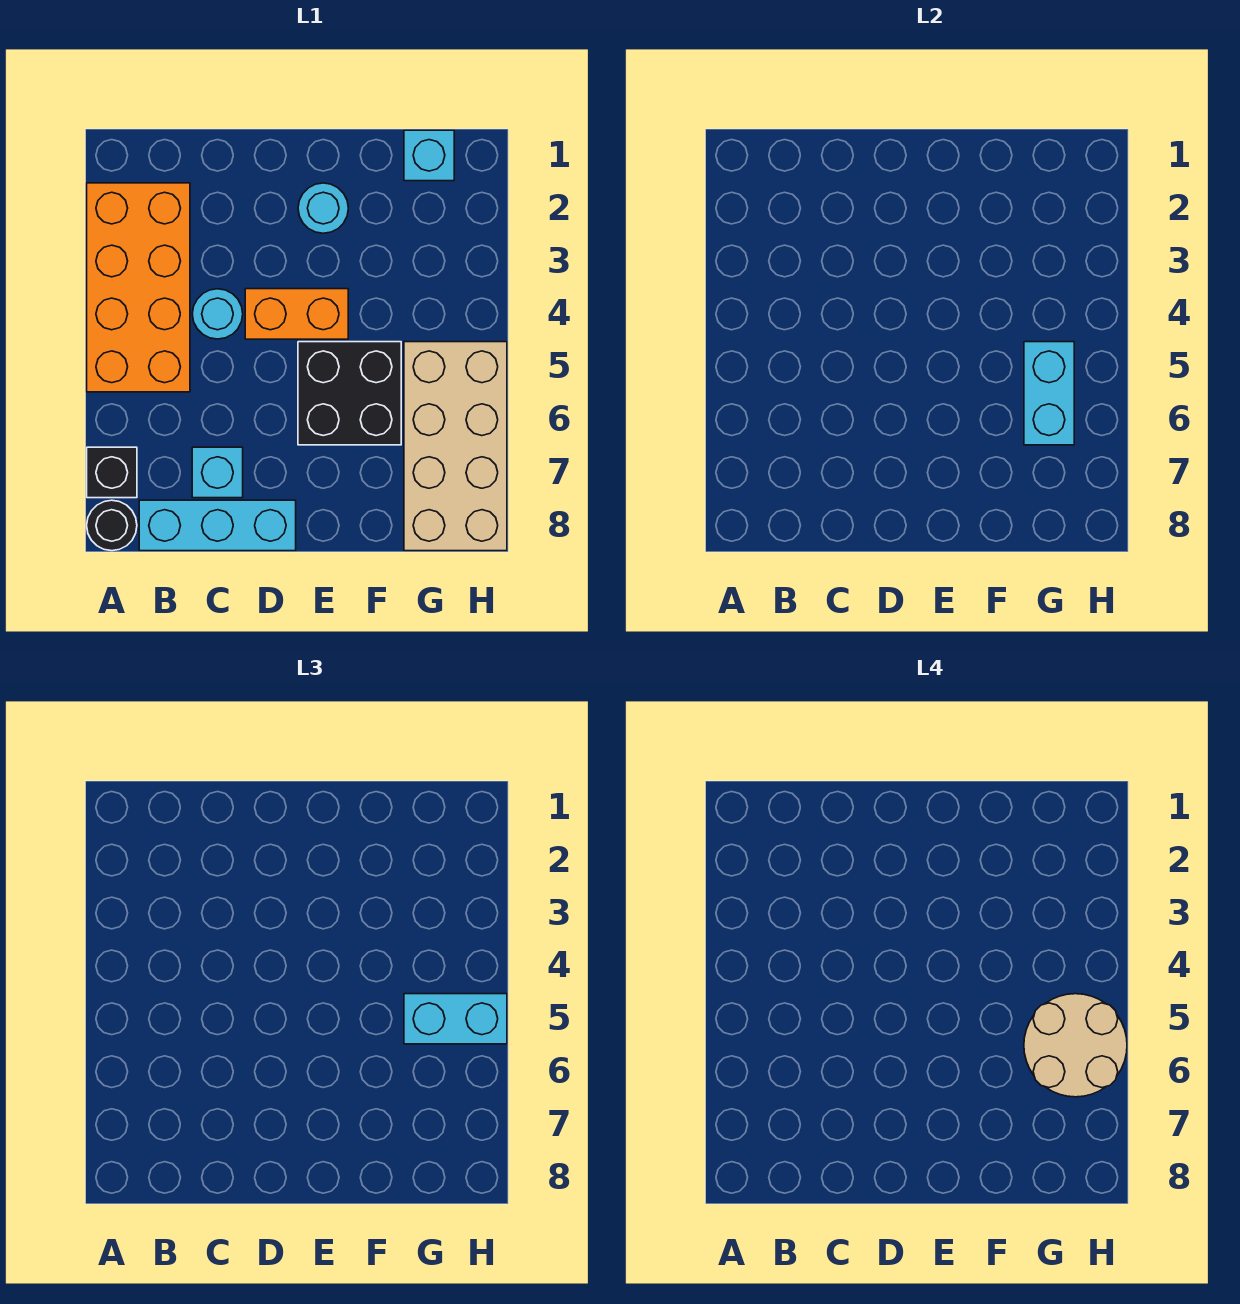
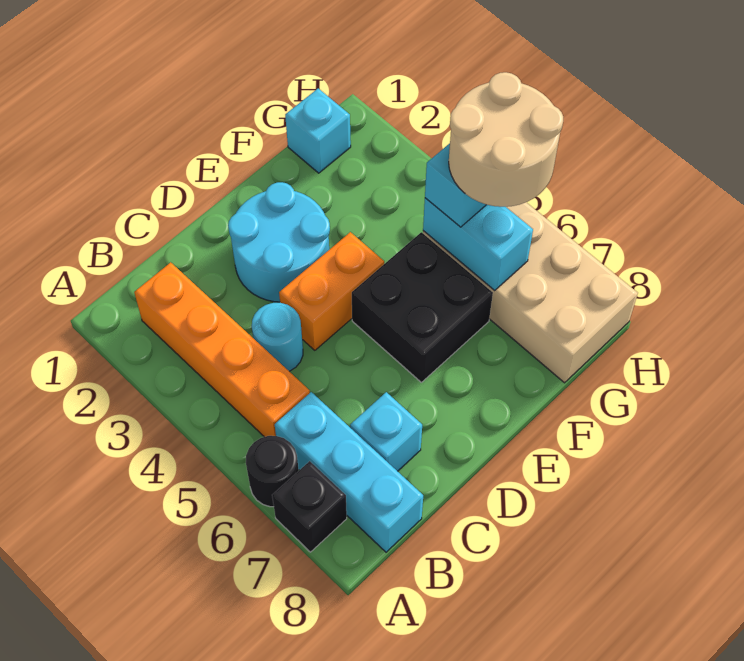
orange 2x4 brick [87,183,190,392] -> orange 1x4 brick [134,262,310,437]
black 1x1 round brick [87,500,137,551] -> black 1x1 round brick moved to [246,436,299,507]
cyan 1x3 brick [139,500,296,551] -> cyan 1x3 brick turned to [275,392,423,552]
cyan 1x1 round brick [298,183,348,233] -> cyan 2x2 round brick [228,182,330,302]

